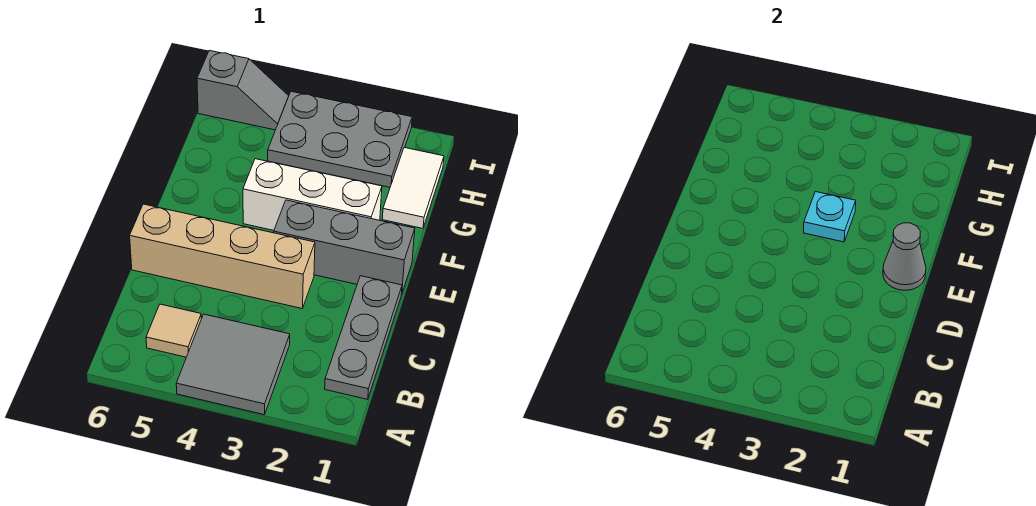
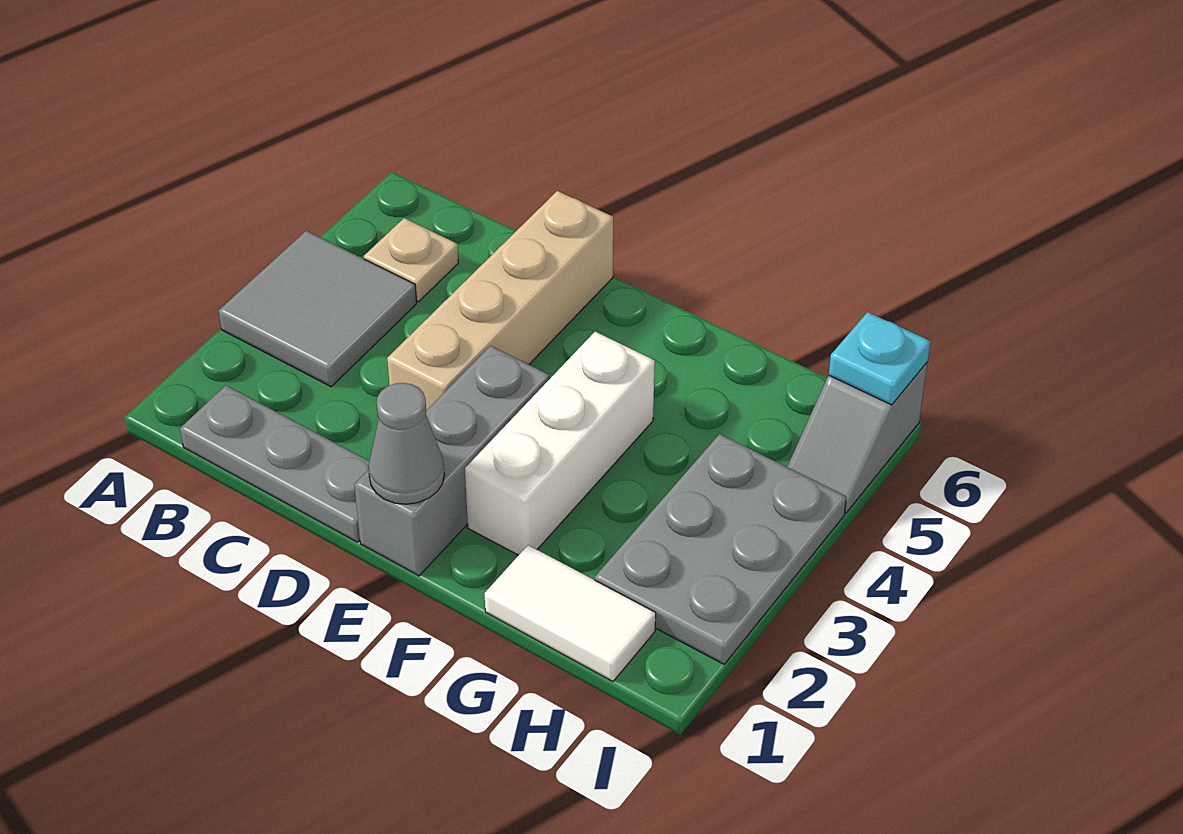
tan 1x1 tile [146,304,201,357] -> tan 1x1 plate [364,218,458,302]
cyan 1x1 plate [804,192,856,242] -> cyan 1x1 plate moved to [829,312,930,405]

